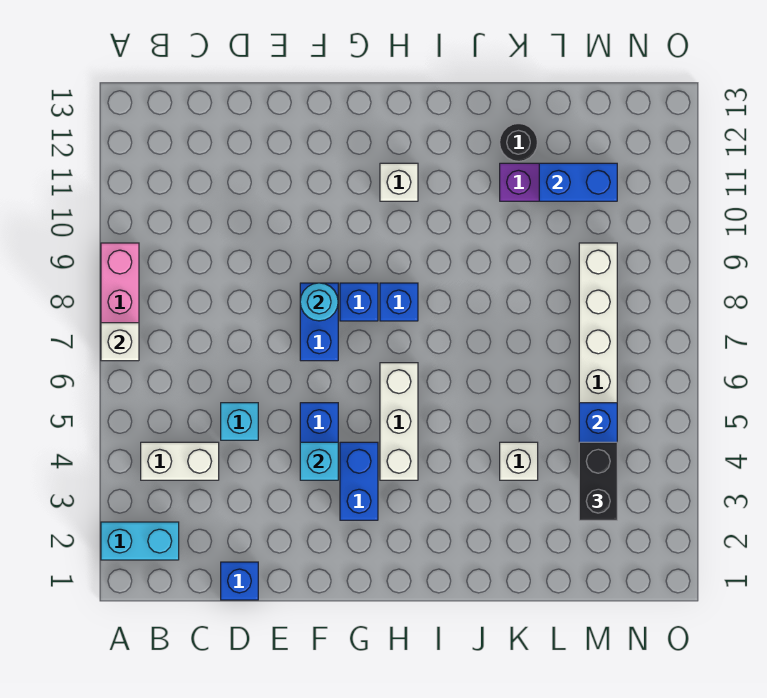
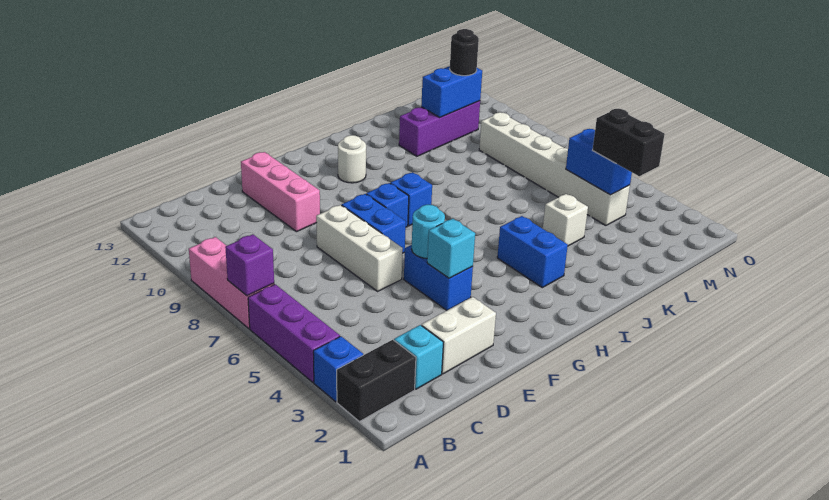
cyan 1x2 brick [101,522,179,560] -> black 1x2 brick [337,340,416,422]
none -> purple 1x3 brick [248,284,340,382]
white 1x1 brick [101,323,139,361] -> purple 1x1 brick [225,234,274,296]
white 1x2 brick [141,442,219,480] -> white 1x2 brick moved to [422,297,496,374]
blue 1x1 brick [221,562,258,600] -> blue 1x1 brick moved to [313,336,363,402]
cyan 1x1 brick [221,403,258,440] -> cyan 1x1 brick moved to [394,325,443,389]
none -> pink 1x3 brick [241,152,320,232]
cyan 1x1 round brick [300,283,338,321] -> cyan 1x1 round brick moved to [411,205,445,258]
blue 1x2 brick [340,442,378,520] -> blue 1x2 brick moved to [497,216,568,288]
white 1x3 brick [380,363,418,480] -> white 1x3 brick moved to [316,205,403,291]
white 1x1 brick [380,163,418,201] -> white 1x1 round brick [338,135,366,183]
black 1x1 round brick [500,124,537,161] -> black 1x1 round brick moved to [450,29,479,76]

